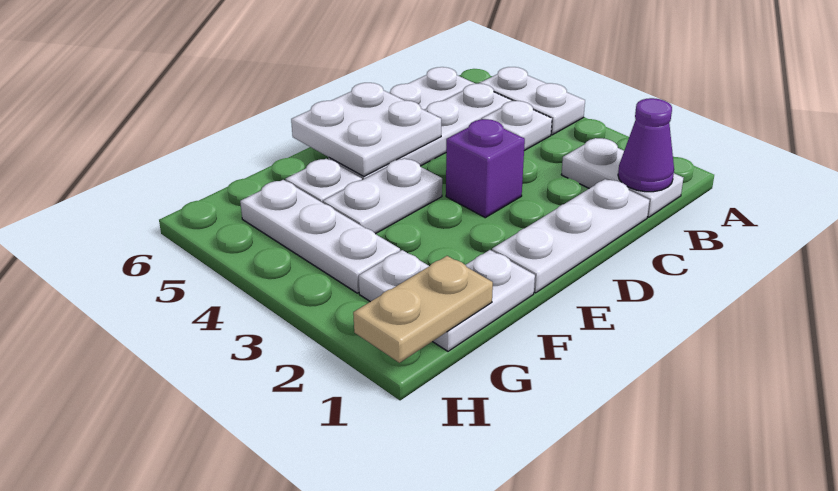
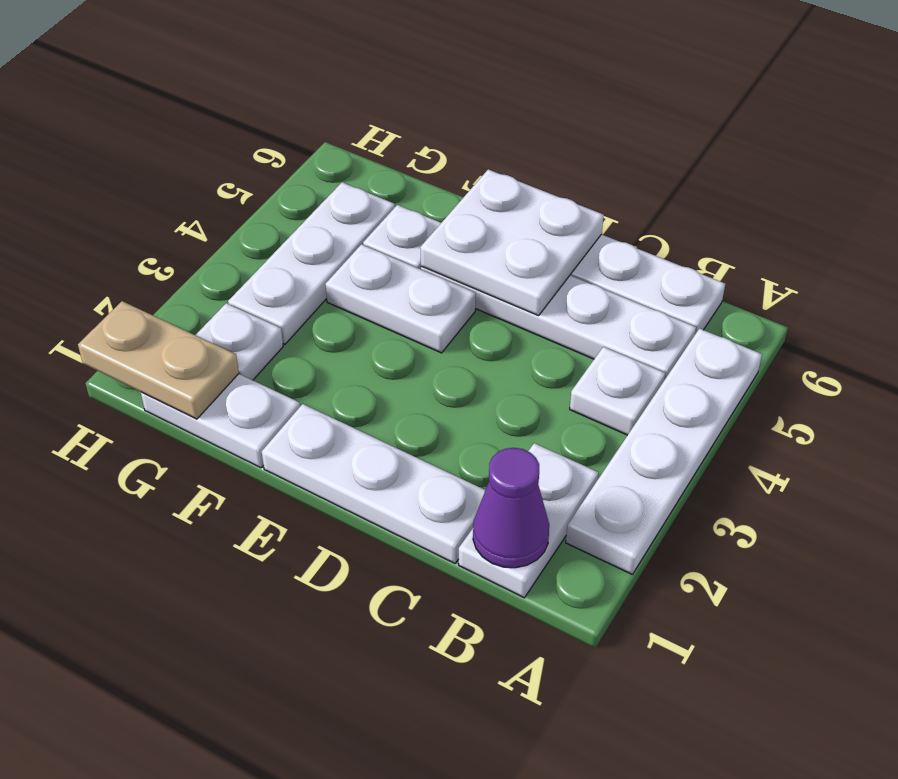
white 1x2 plate [479,67,585,135] -> white 1x4 plate [566,328,762,575]
purple 1x1 brick [446,119,525,218] -> none

